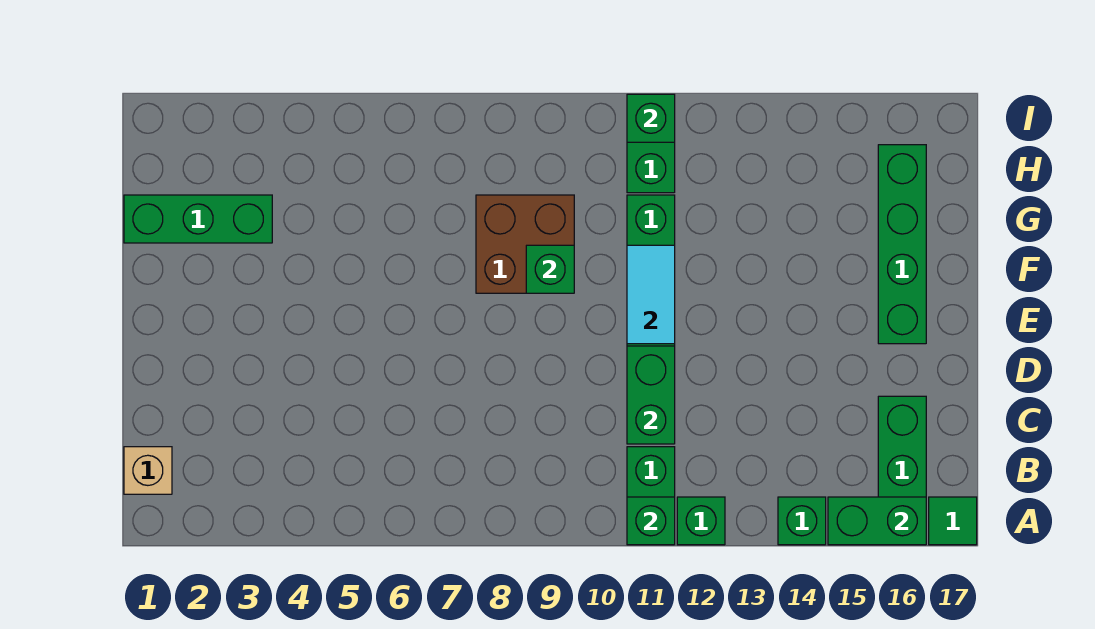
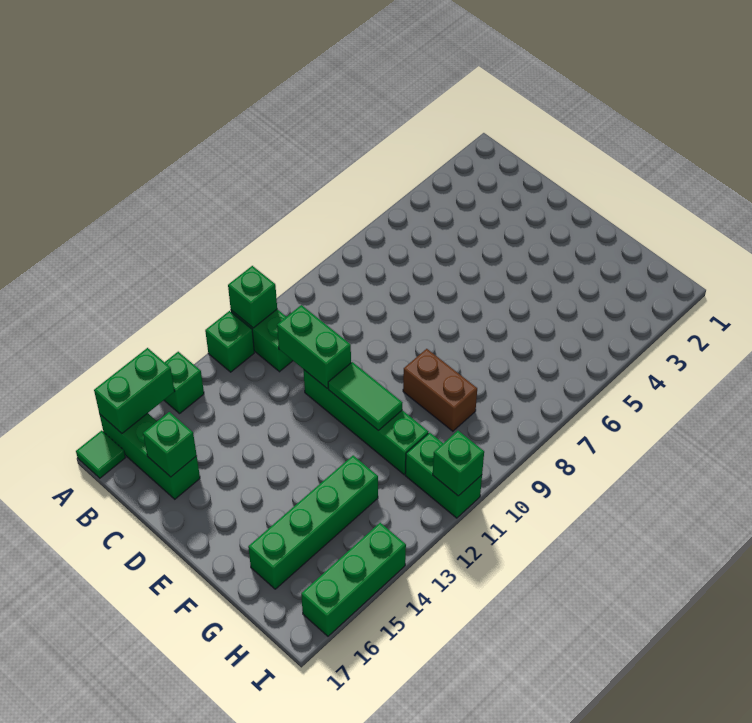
tan 1x1 brick [124,447,172,494] -> none
cyan 1x2 tile [627,245,675,344] -> green 1x2 tile [328,362,402,430]
green 1x4 brick [878,145,926,344] -> green 1x4 brick turned to [248,455,378,589]
brown 2x2 brick [476,195,574,293] -> brown 1x2 brick [403,349,477,431]
green 1x1 brick [526,245,574,293] -> green 1x1 brick moved to [143,412,197,477]
green 1x3 brick [124,195,272,243] -> green 1x3 brick moved to [301,523,406,636]

